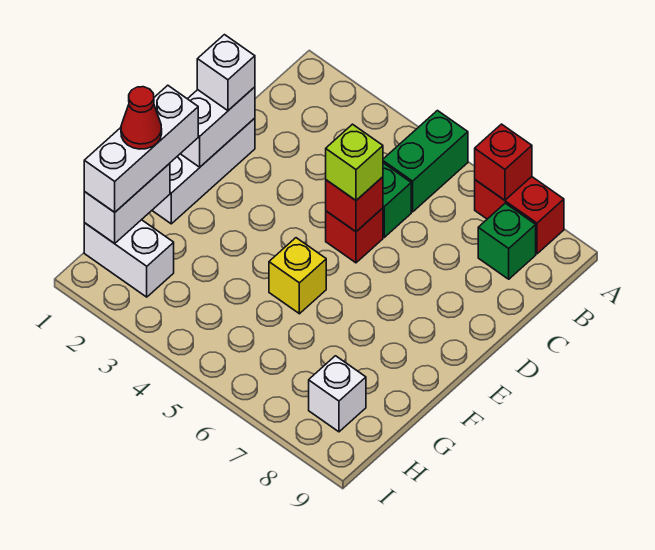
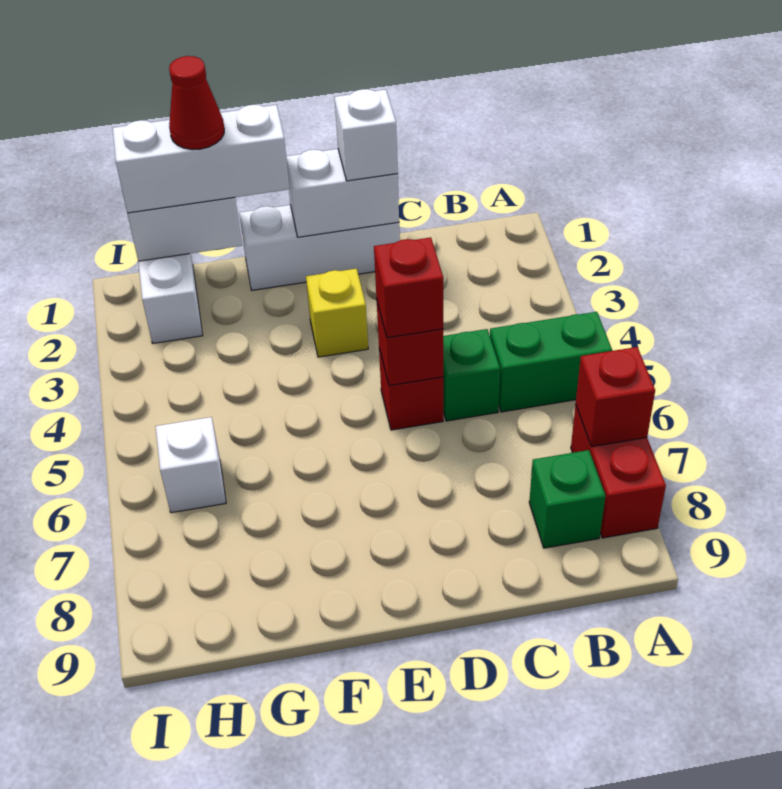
lime 1x1 brick [326,124,383,200] -> red 1x1 brick [374,237,443,338]
yellow 1x1 brick [269,238,326,314] -> yellow 1x1 brick moved to [306,269,368,357]
white 1x1 brick [309,356,366,432] -> white 1x1 brick moved to [155,417,226,513]

